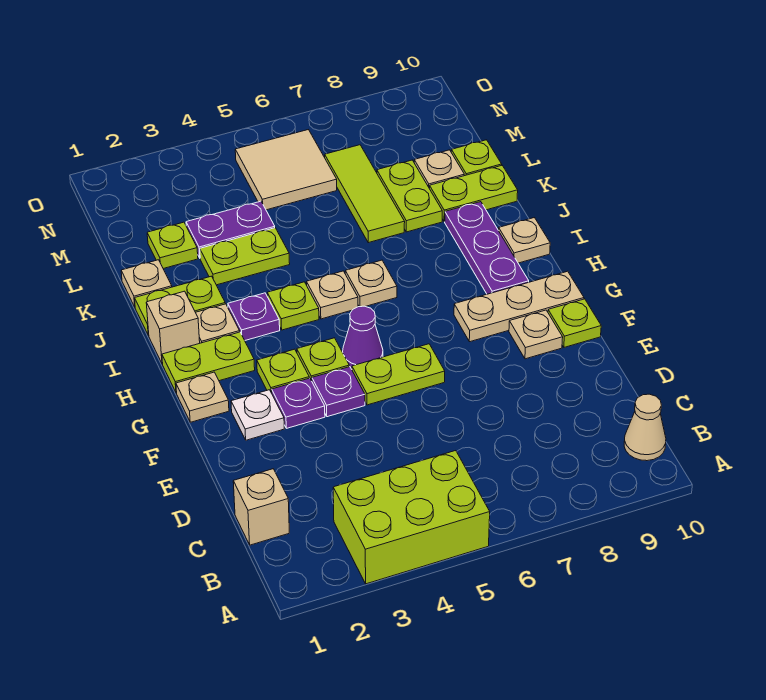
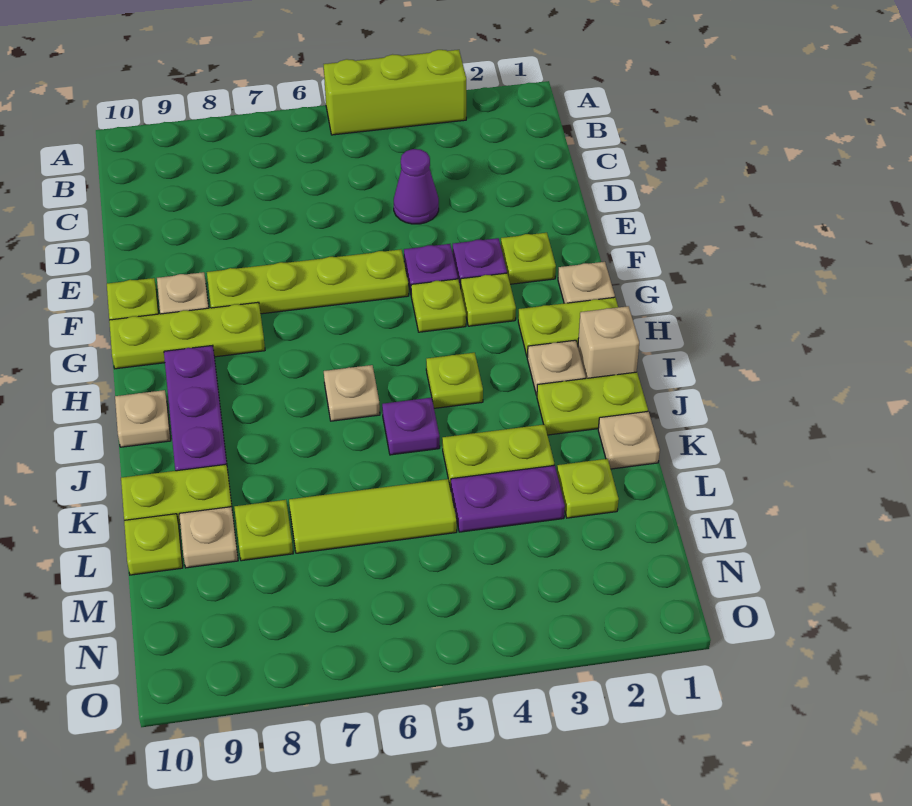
lime 2x3 brick [333,451,490,584] -> lime 1x3 brick [324,50,466,135]
tan 1x1 cone [624,394,666,461] -> none
tan 1x1 brick [233,469,289,545] -> none
white 1x1 plate [231,390,284,440] -> lime 1x1 plate [501,233,556,284]
lime 1x2 plate [352,344,445,405] -> lime 1x4 plate [207,250,409,314]
purple 1x1 cone [343,306,383,369] -> purple 1x1 cone moved to [394,149,439,224]
tan 1x3 plate [454,271,584,342] -> lime 1x3 plate [109,302,265,369]
purple 1x1 plate [228,293,280,340] -> purple 1x1 plate moved to [382,398,440,455]
tan 1x1 plate [306,271,358,319] -> none
lime 1x3 tile [325,145,405,243] -> lime 1x3 tile turned to [289,479,457,553]
lime 1x2 plate [377,160,442,232] -> lime 1x1 plate [234,500,293,561]
tan 2x2 tile [235,130,337,210] -> none

